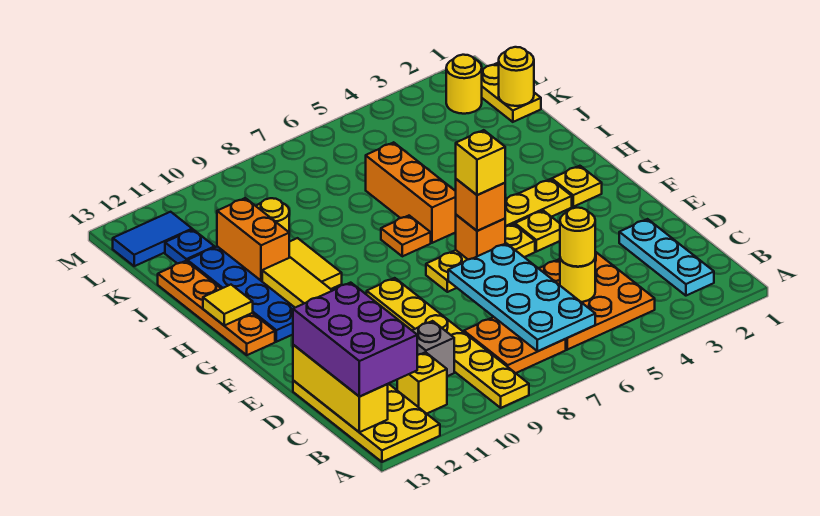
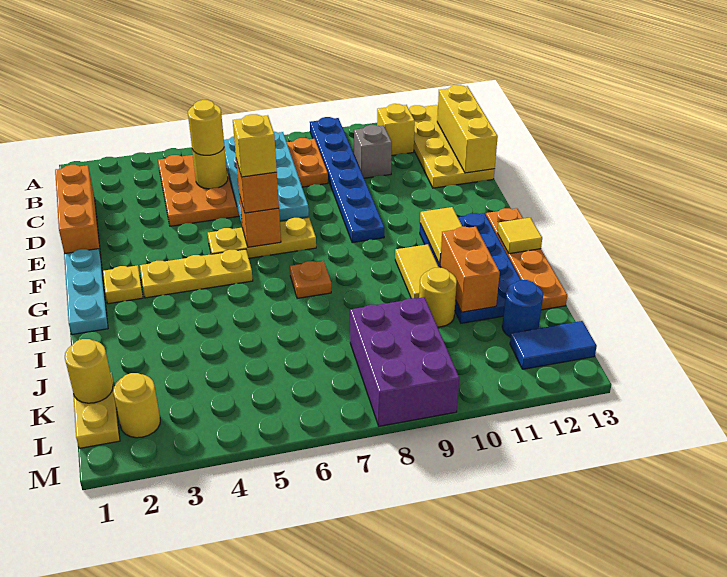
yellow 1x6 plate [367,278,529,408] -> blue 1x6 plate [310,117,384,243]
cyan 1x3 plate [619,219,714,296] -> cyan 1x3 plate moved to [64,249,108,335]
purple 2x3 brick [293,283,417,396] -> purple 2x3 brick moved to [350,297,459,426]
yellow 1x1 plate [515,211,560,252] -> none
orange 1x3 brick [366,142,456,243] -> orange 1x3 brick moved to [55,165,101,256]
blue 1x1 plate [165,230,215,264] -> blue 1x1 round brick [502,280,543,337]

